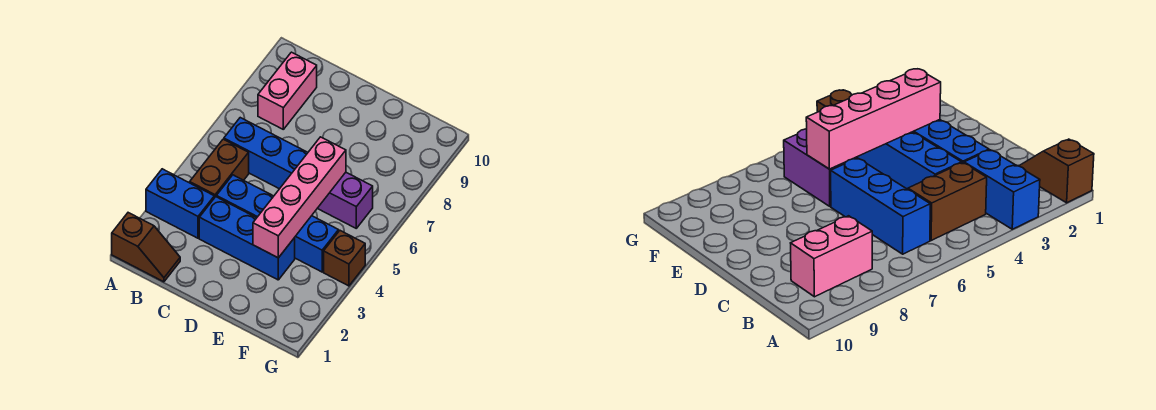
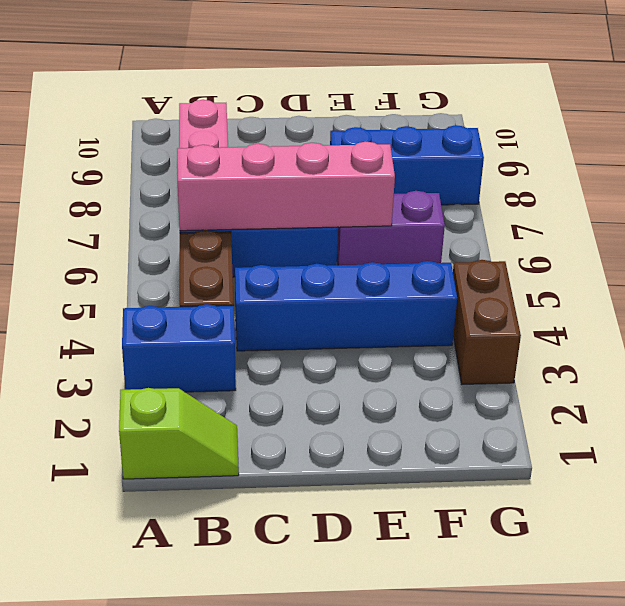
brown 1x2 slope [112,213,180,282] -> lime 1x2 slope [119,388,239,479]
blue 1x3 brick [199,197,295,280] -> blue 1x3 brick moved to [330,125,484,205]
pink 1x4 brick [253,137,346,258] -> pink 1x4 brick turned to [177,142,395,231]
brown 1x1 brick [324,231,365,286] -> brown 1x2 brick [453,260,521,384]

